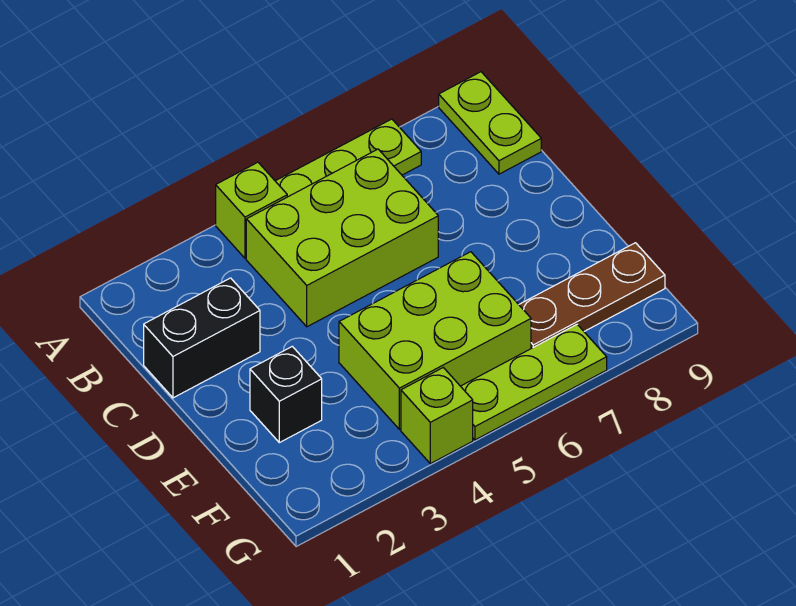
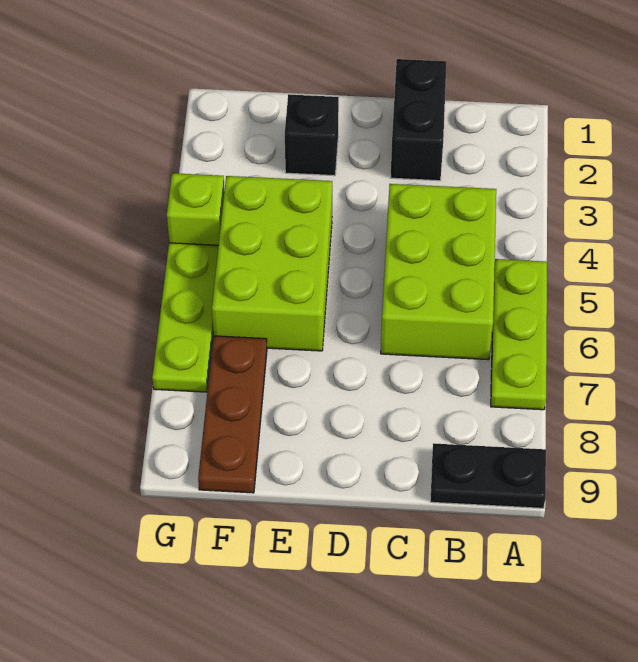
lime 1x1 brick [216,162,287,258] -> none
lime 1x2 plate [439,72,541,174] -> black 1x2 plate [430,443,546,508]

